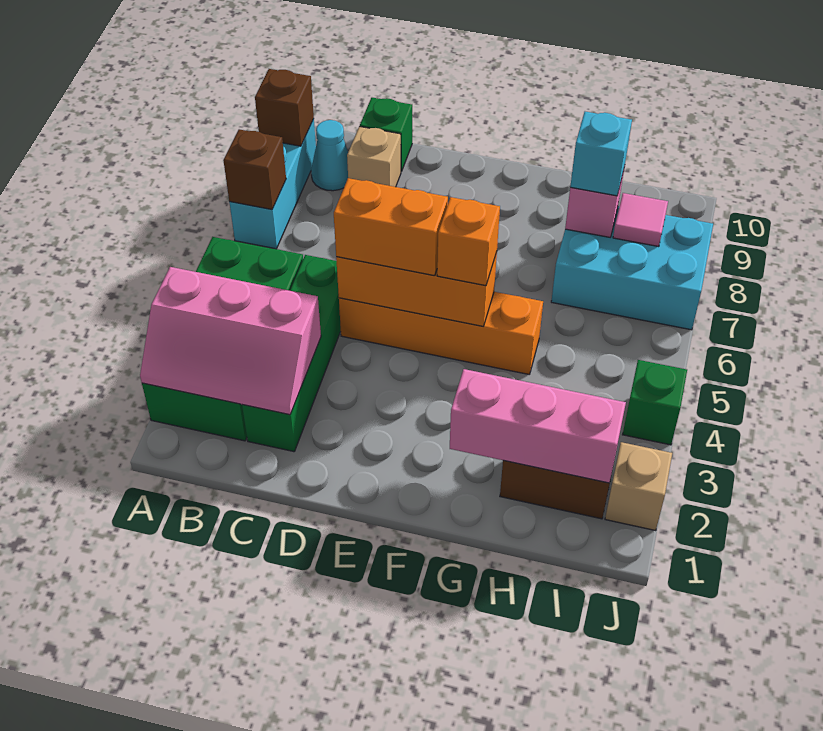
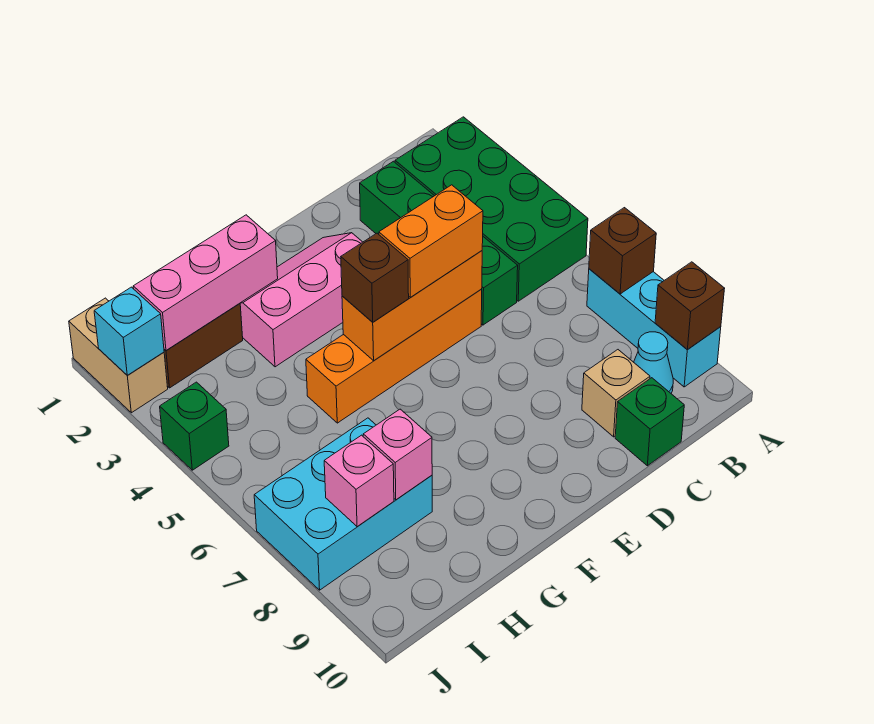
pink 2x3 slope [140,267,321,415] -> pink 2x3 slope moved to [240,233,362,367]
orange 1x1 brick [437,197,500,286] -> brown 1x1 brick [341,233,409,322]
cyan 1x1 brick [570,112,632,196] -> cyan 1x1 brick moved to [94,287,164,376]
pink 1x1 tile [613,193,668,247] -> pink 1x1 brick [324,435,394,527]
tan 1x1 brick [605,442,672,531] -> tan 1x2 brick [69,298,168,413]

